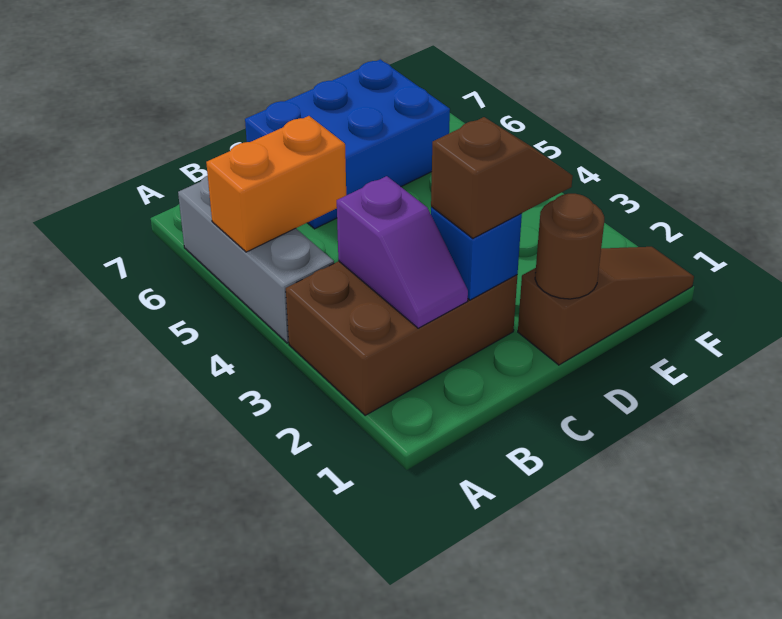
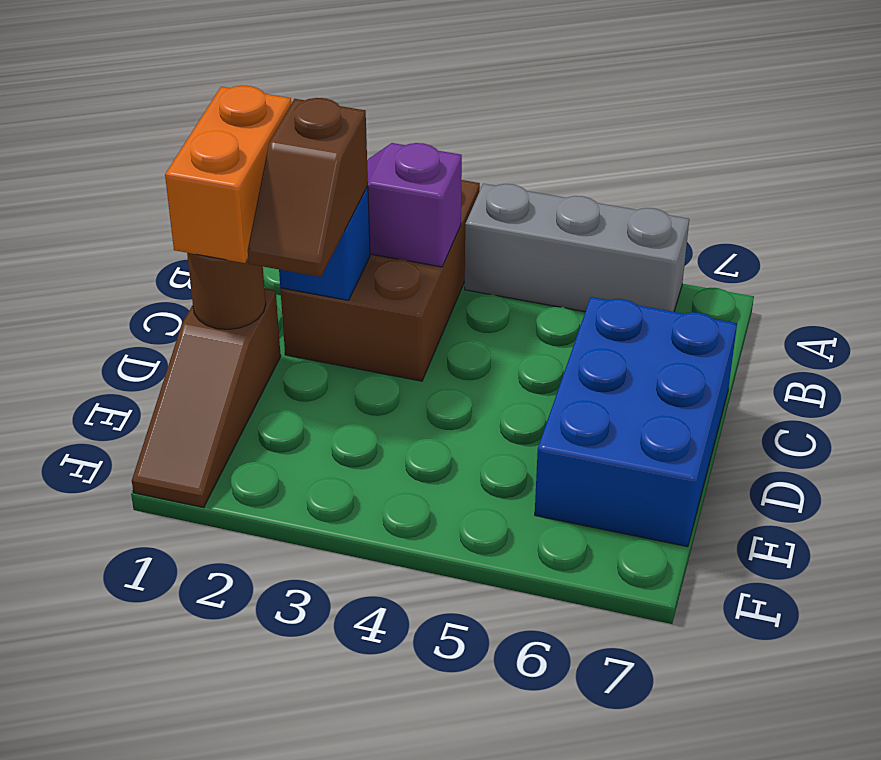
orange 1x2 brick [206,116,346,252] -> orange 1x2 brick moved to [165,86,291,263]

